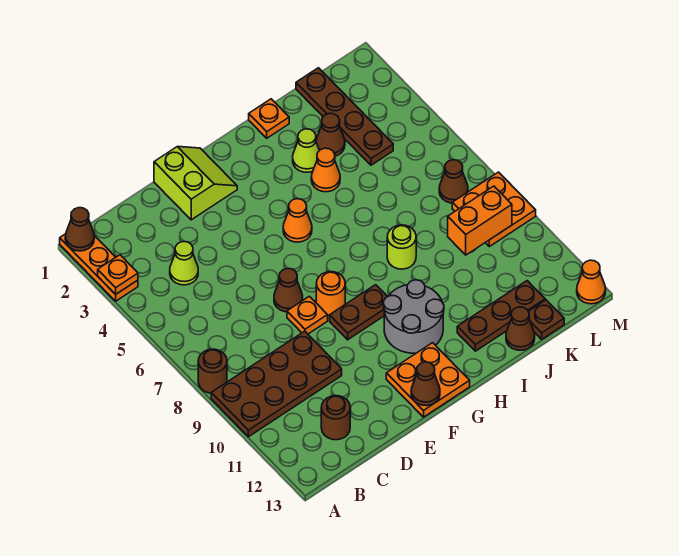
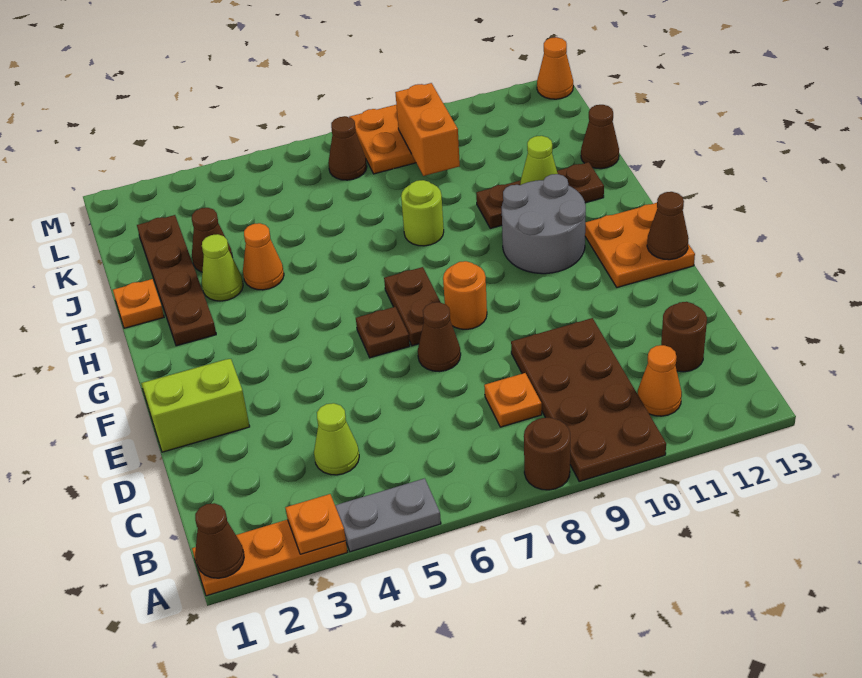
none -> grey 1x2 plate [335,478,441,552]
orange 1x1 plate [287,296,328,334] -> orange 1x1 plate moved to [484,373,542,427]
brown 1x2 plate [330,285,387,340] -> brown 1x2 plate moved to [384,267,441,346]
orange 1x1 cone [283,199,312,242] -> orange 1x1 cone moved to [638,345,682,416]
none -> lime 1x1 cone [520,136,558,185]
brown 1x3 plate [457,281,545,351] -> brown 1x3 plate turned to [476,162,604,228]
brown 1x4 plate [296,68,393,165] -> brown 1x4 plate turned to [137,215,216,346]
brown 1x1 plate [528,300,564,339] -> brown 1x1 plate moved to [356,307,410,358]

